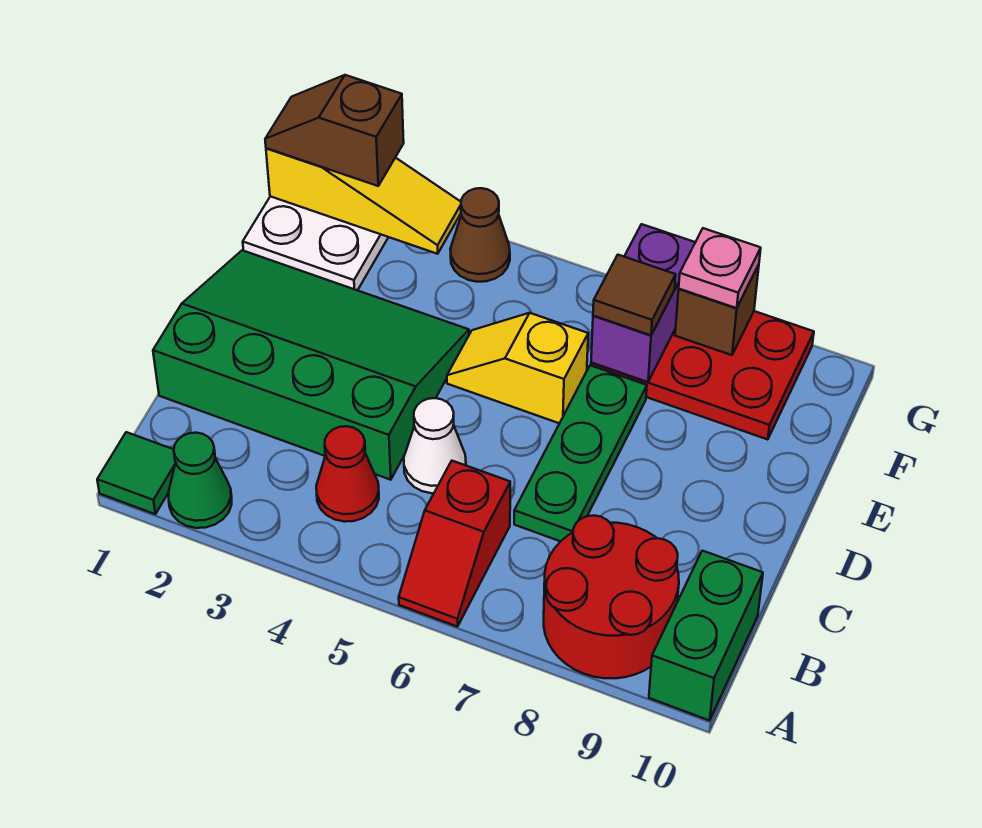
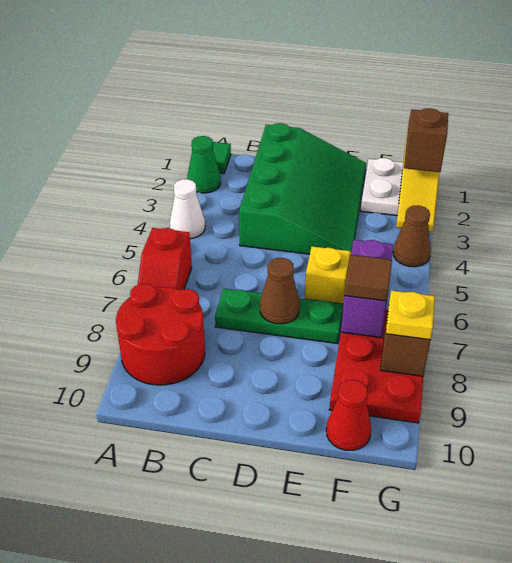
red 1x2 slope [399,461,510,627] -> red 1x2 slope turned to [138,228,192,290]
green 1x2 brick [649,551,763,720] -> none
red 1x1 cone [316,426,379,522] -> red 1x1 cone moved to [326,380,371,450]
white 1x1 cone [404,398,466,493] -> white 1x1 cone moved to [170,179,205,239]
none -> brown 1x1 cone [260,258,300,324]
purple 1x2 brick [591,224,695,382] -> purple 1x2 brick turned to [341,240,393,338]
pink 1x1 plate [679,228,761,308] -> yellow 1x1 plate [386,290,435,340]

